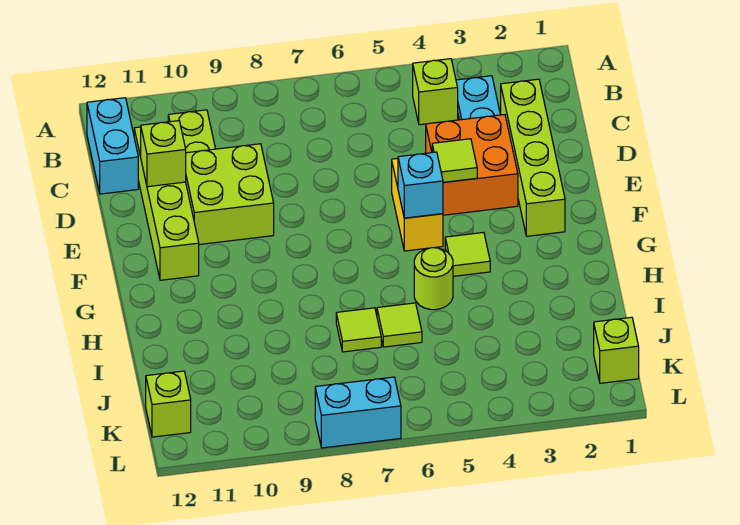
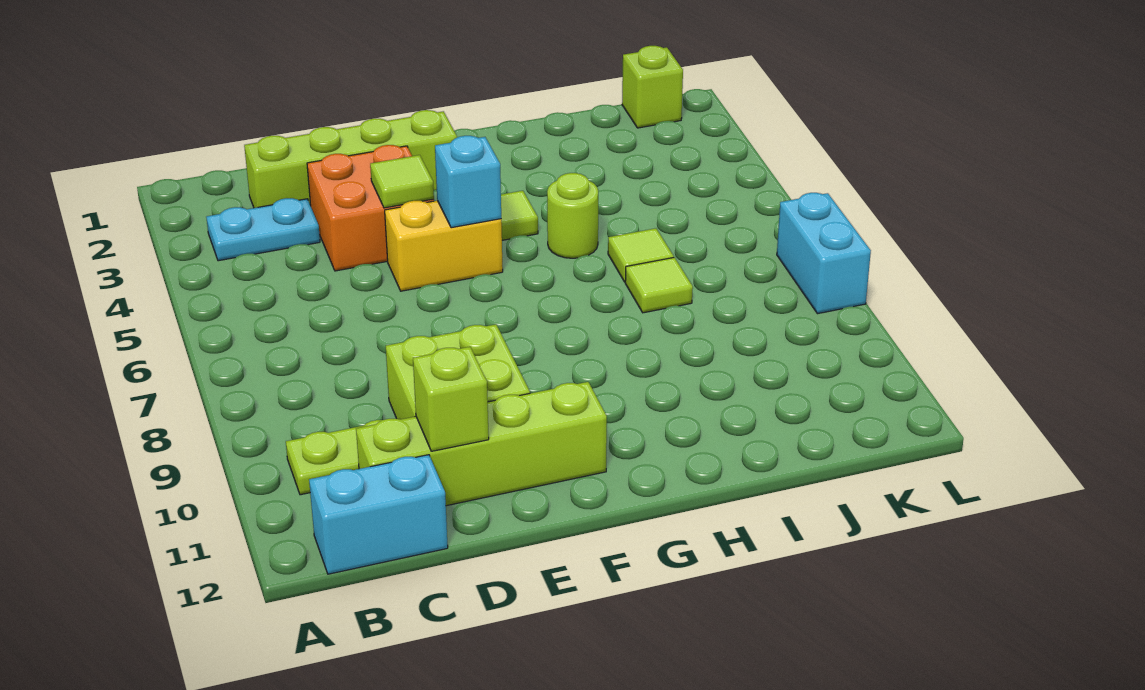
lime 1x1 brick [413,59,458,125] -> none
lime 1x1 brick [146,371,191,437] -> none

